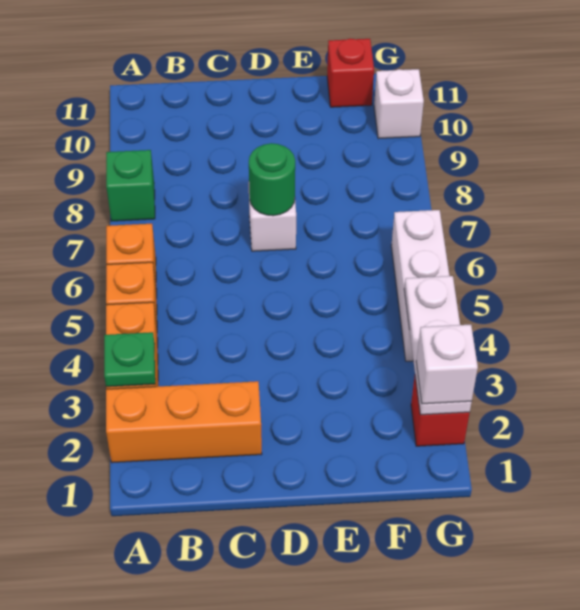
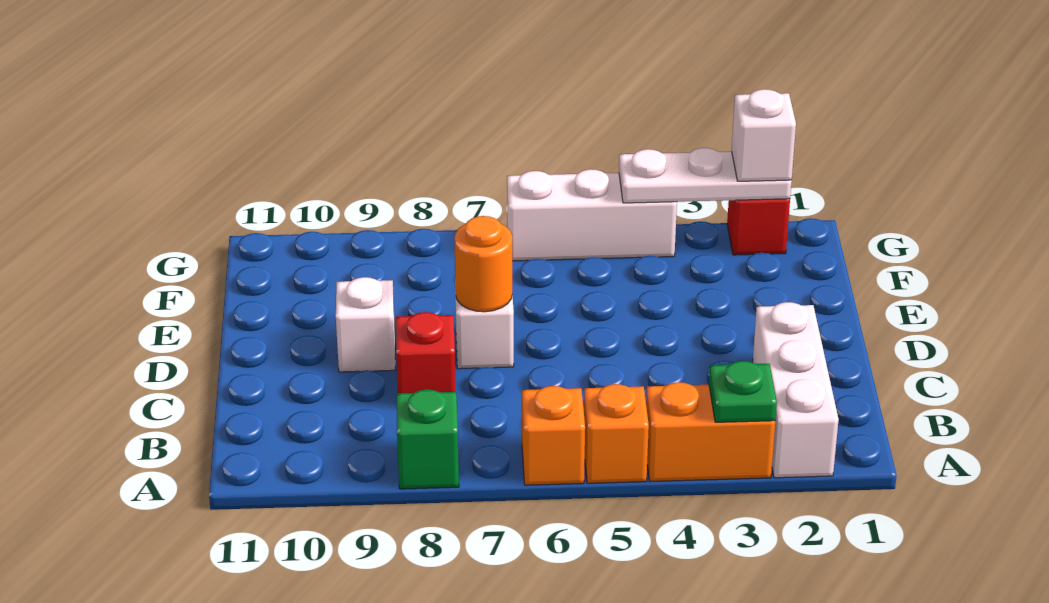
orange 1x3 brick [106,381,262,463] -> white 1x3 brick [753,302,839,478]
green 1x1 round brick [249,143,295,216] -> orange 1x1 round brick [454,216,512,312]
red 1x1 brick [327,39,374,107] -> red 1x1 brick moved to [396,312,456,393]
white 1x1 brick [374,69,424,139] -> white 1x1 brick moved to [336,277,395,372]

